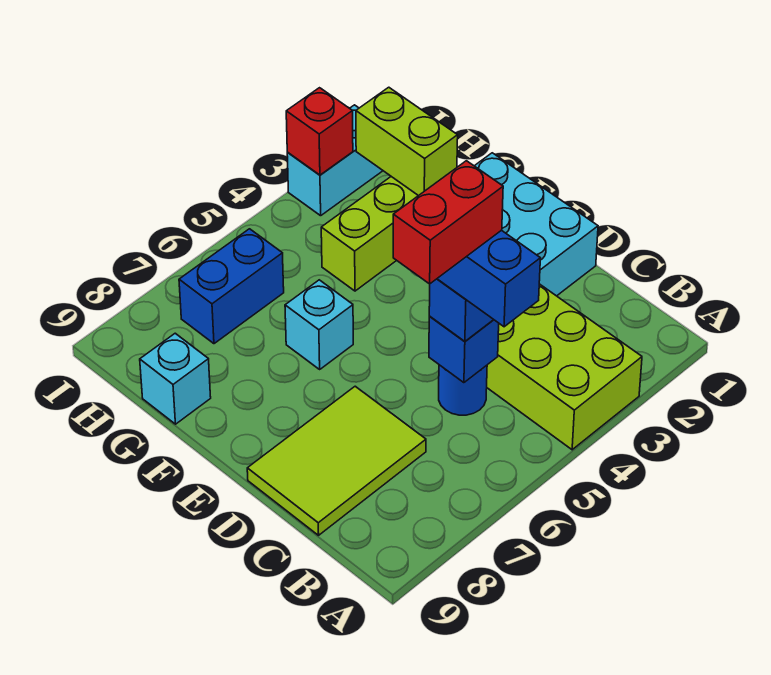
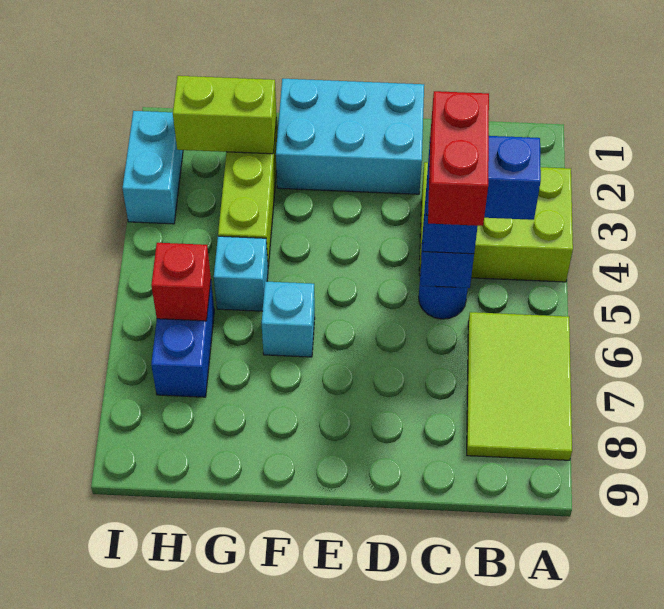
lime 2x3 tile [247,386,426,535] -> lime 2x3 tile moved to [467,312,572,460]
cyan 1x1 brick [140,333,211,424] -> cyan 1x1 brick moved to [214,236,268,311]
red 1x1 brick [286,88,353,175] -> red 1x1 brick moved to [151,243,211,321]

